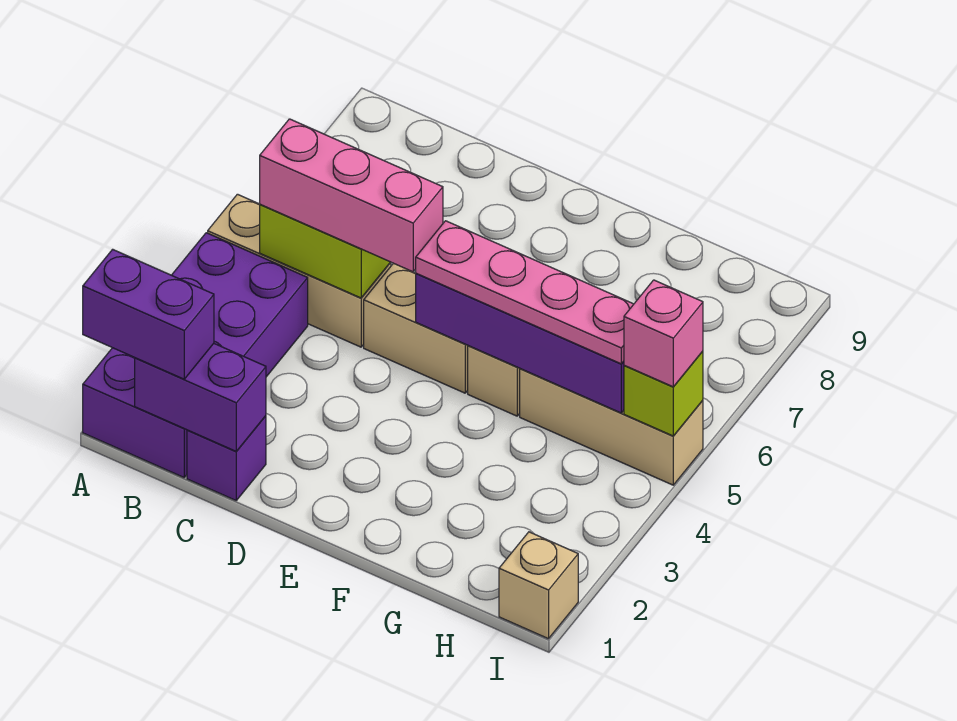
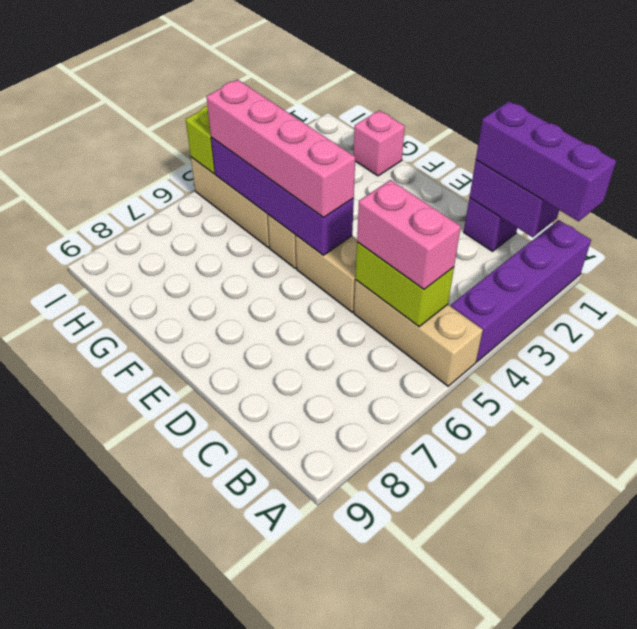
purple 2x4 brick [83,233,308,477] -> purple 1x4 brick [451,220,591,362]
purple 1x2 brick [83,249,214,379] -> purple 1x3 brick [476,101,616,221]
pink 1x3 brick [260,119,443,272] -> pink 1x2 brick [357,180,461,289]
pink 1x4 plate [416,221,634,364] -> pink 1x4 brick [207,80,355,218]
tan 1x1 brick [499,532,578,639] -> none
pink 1x1 brick [624,280,703,387] -> pink 1x1 brick moved to [353,110,405,176]

